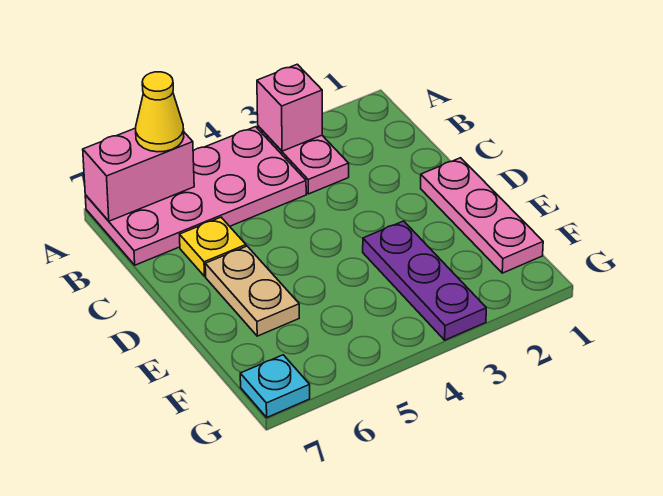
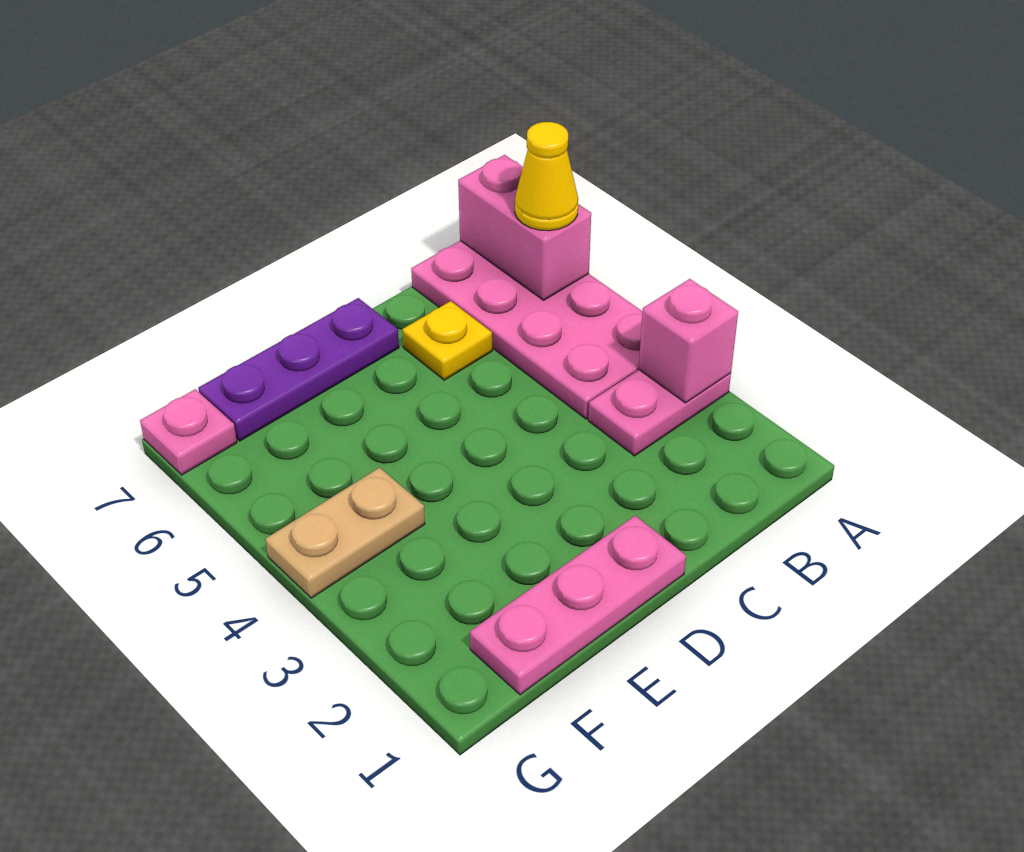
tan 1x2 plate [205,246,299,336] -> tan 1x2 plate moved to [266,467,425,598]
purple 1x3 plate [363,221,486,340] -> purple 1x3 plate moved to [198,298,399,441]
cyan 1x1 plate [240,355,310,417] -> pink 1x1 plate [140,389,237,475]

